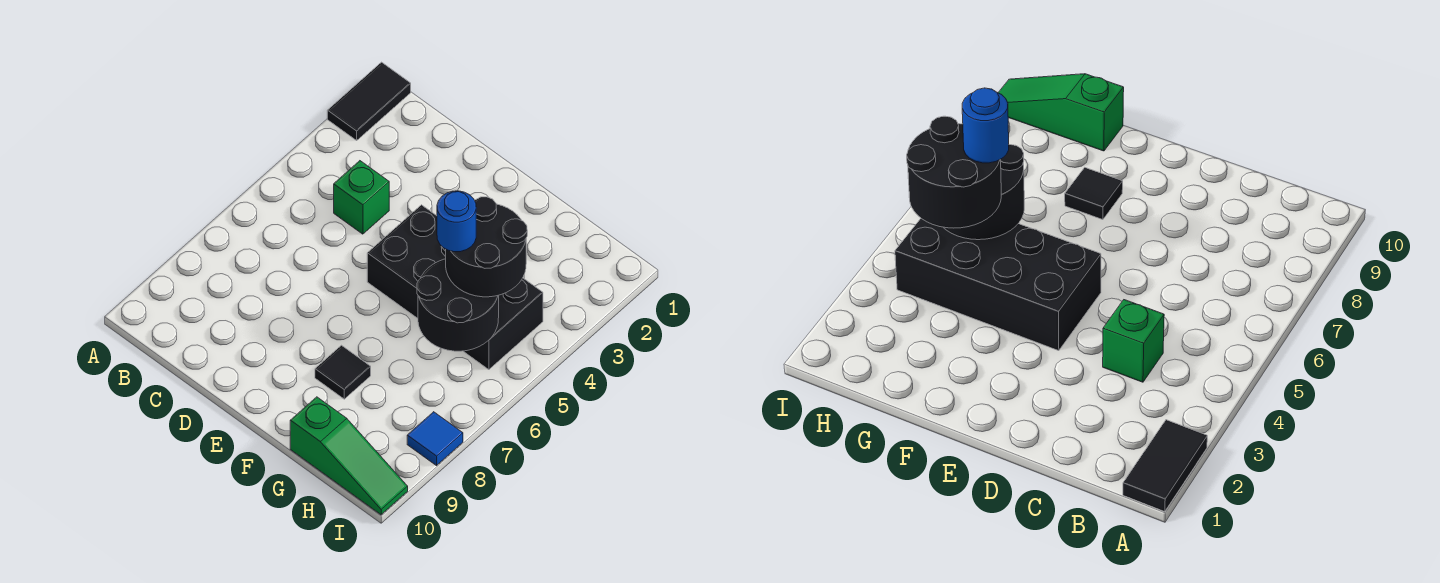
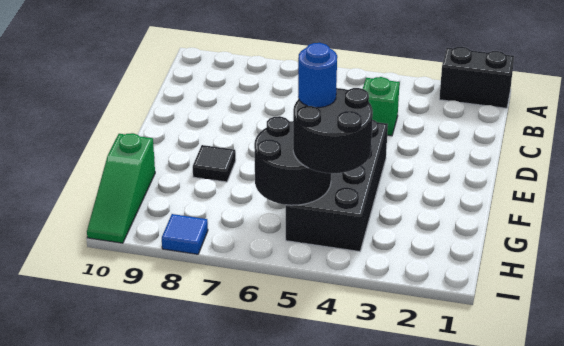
black 1x2 tile [327,62,411,140] -> black 1x2 brick [439,47,514,108]

